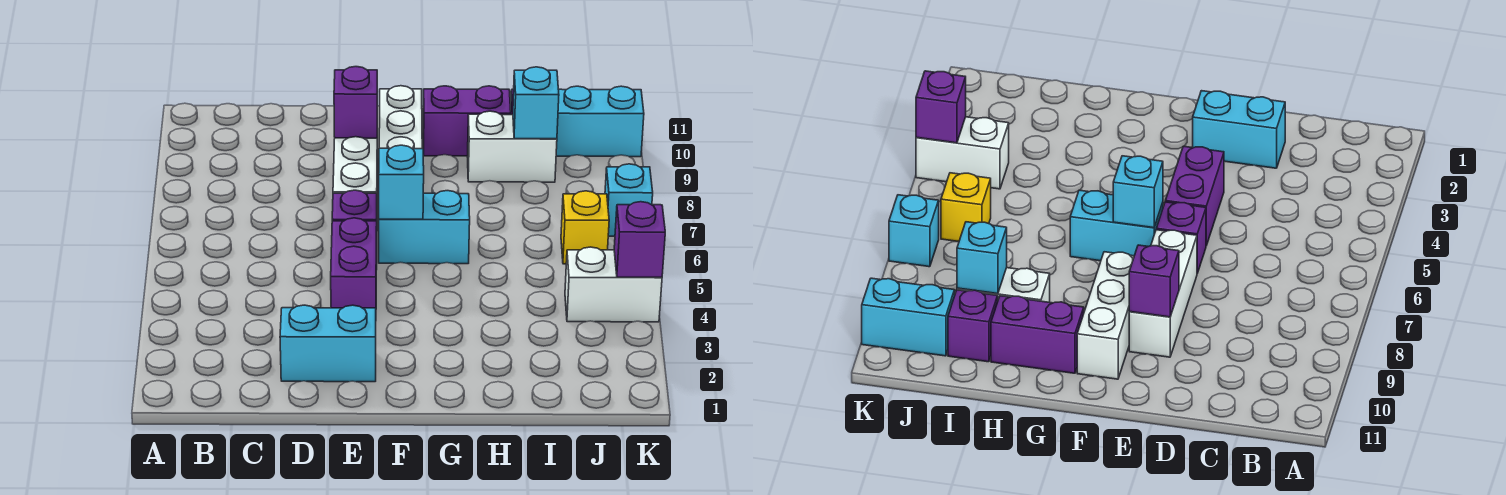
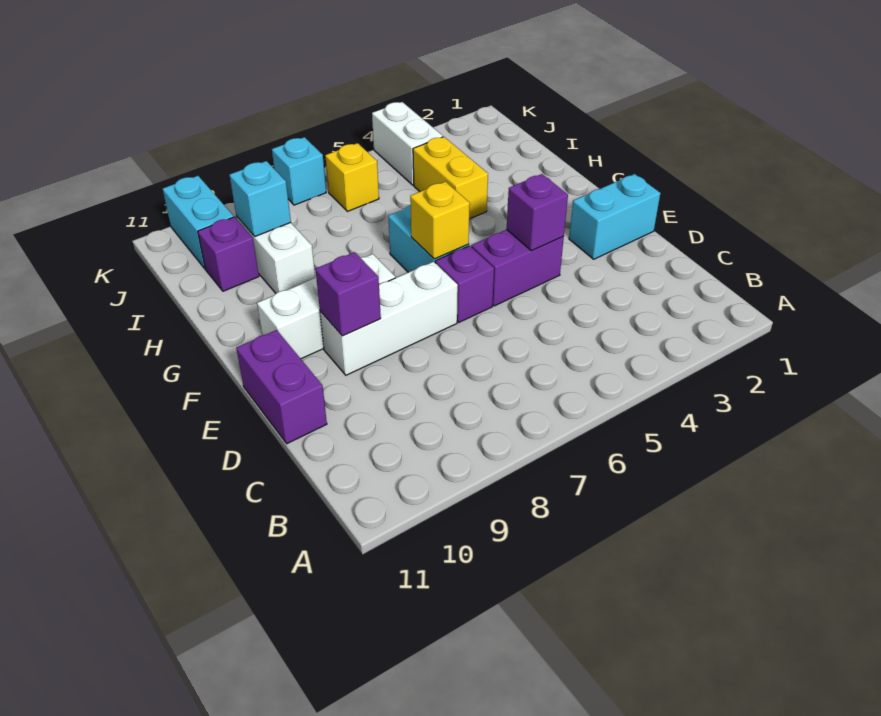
cyan 1x2 brick [280,305,376,382] -> cyan 1x2 brick turned to [569,174,660,259]
cyan 1x1 brick [379,145,424,219] -> yellow 1x1 brick [410,182,470,259]
purple 1x2 brick [423,86,511,156] -> purple 1x2 brick moved to [236,330,327,444]
none -> yellow 1x2 brick [413,137,488,219]
purple 1x1 brick [614,202,665,277] -> purple 1x1 brick moved to [506,174,568,251]

